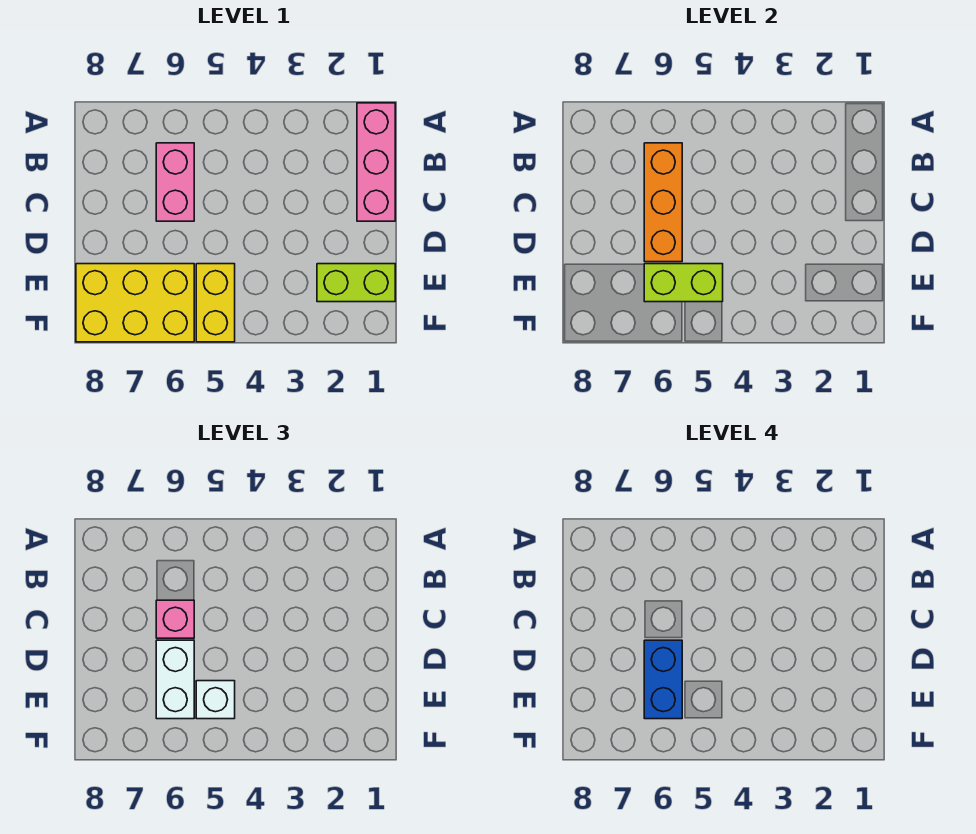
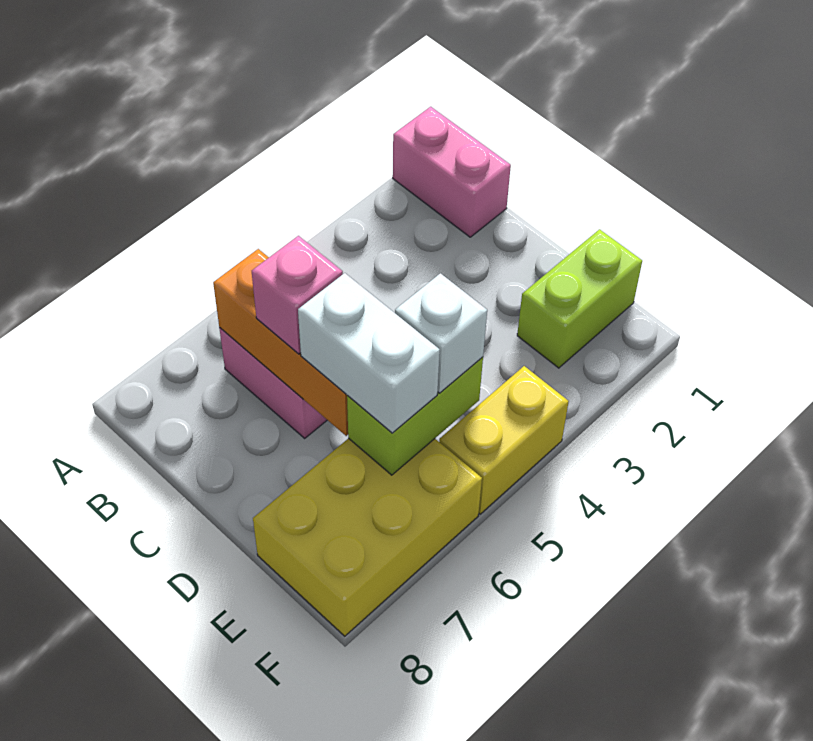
pink 1x3 brick [357,103,395,221] -> pink 1x2 brick [393,107,511,237]
blue 1x2 brick [644,640,682,719] -> none
yellow 1x2 brick [196,264,235,342] -> yellow 1x2 brick turned to [439,366,569,514]

